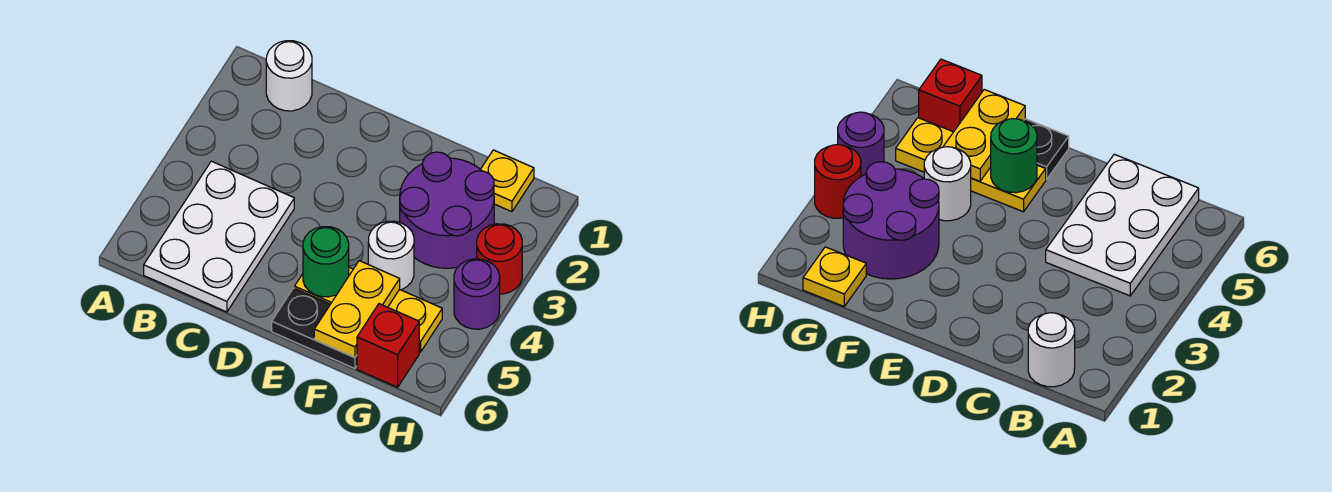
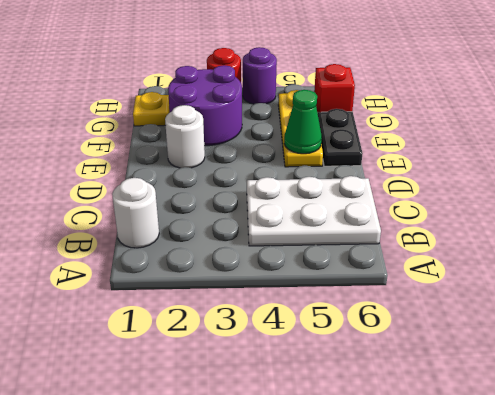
green 1x1 round brick [303,227,349,297] -> green 1x1 cone [284,90,322,154]
white 1x1 round brick [368,221,414,290] -> white 1x1 round brick moved to [165,105,205,168]
yellow 1x2 plate [314,261,400,358] -> none

